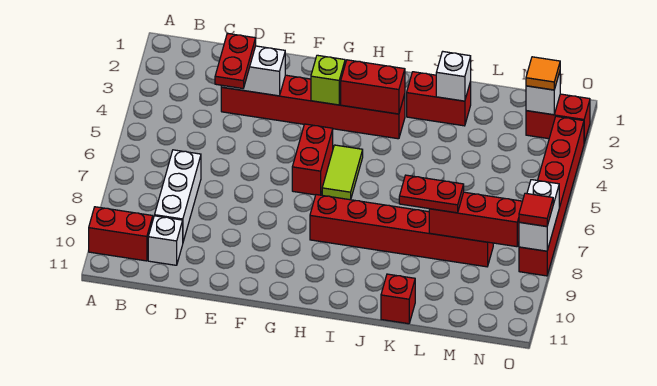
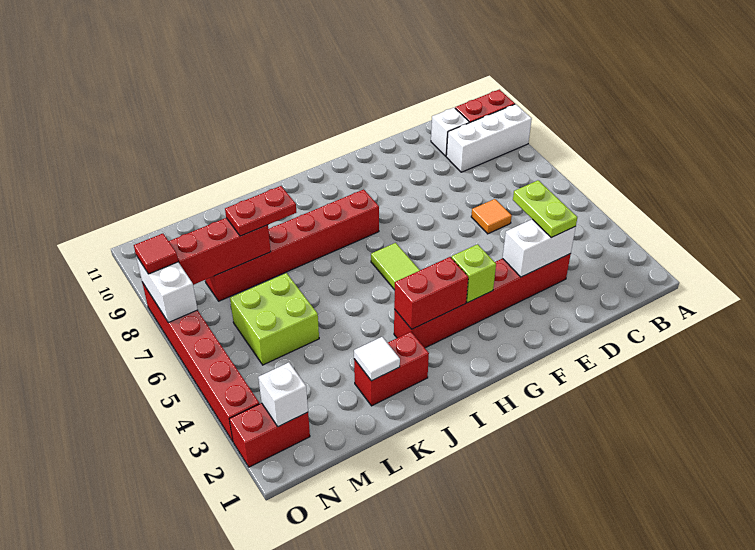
white 1x3 brick [154,150,201,241] -> white 1x3 brick turned to [446,104,532,172]
red 1x2 plate [215,33,256,88] -> lime 1x2 plate [513,180,577,238]
red 1x2 brick [292,124,333,195] -> none
white 1x1 brick [436,52,471,101] -> white 1x1 tile [354,337,400,381]
red 1x1 brick [381,274,415,324] -> none
none -> lime 2x2 brick [230,273,319,365]
orange 1x1 tile [526,57,560,90] -> orange 1x1 tile moved to [471,199,512,234]

